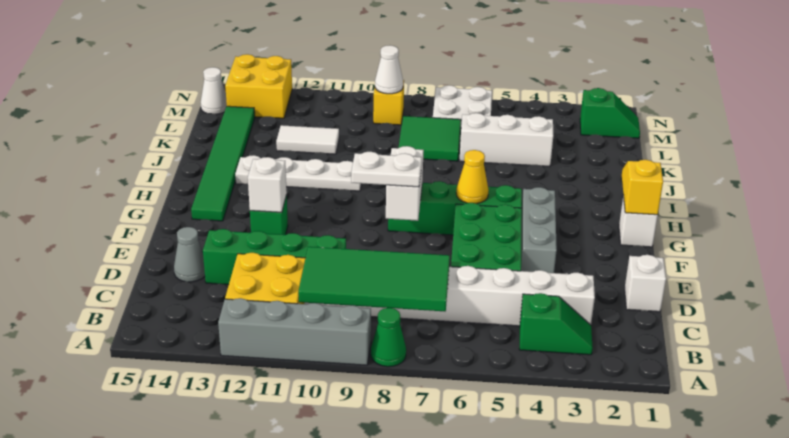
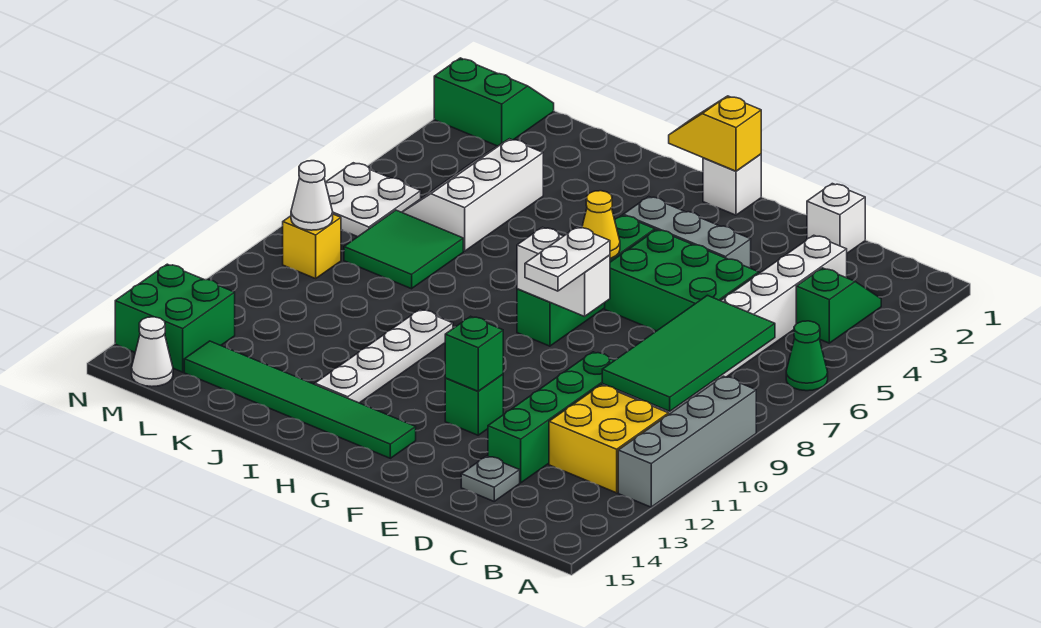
green 1x1 cone [371,308,406,367] -> green 1x1 cone moved to [786,321,828,391]
grey 1x1 cone [174,227,205,282] -> grey 1x1 plate [461,456,520,501]
white 1x1 brick [248,157,287,212] -> green 1x1 brick [445,316,503,391]
white 1x2 tile [276,125,339,154] -> none
green 1x2 slope [580,88,640,138] -> green 2x2 slope [434,58,554,146]
yellow 2x2 brick [225,54,292,118] -> green 2x2 brick [115,264,235,372]

